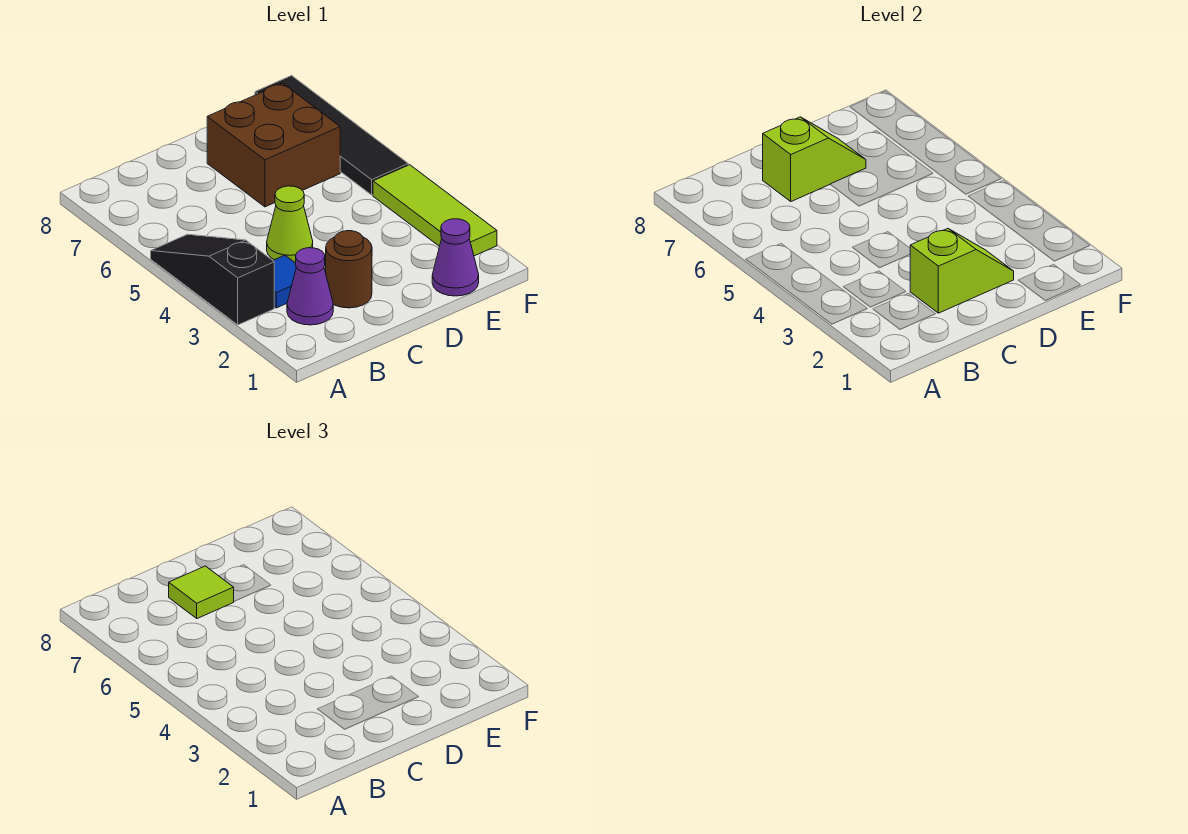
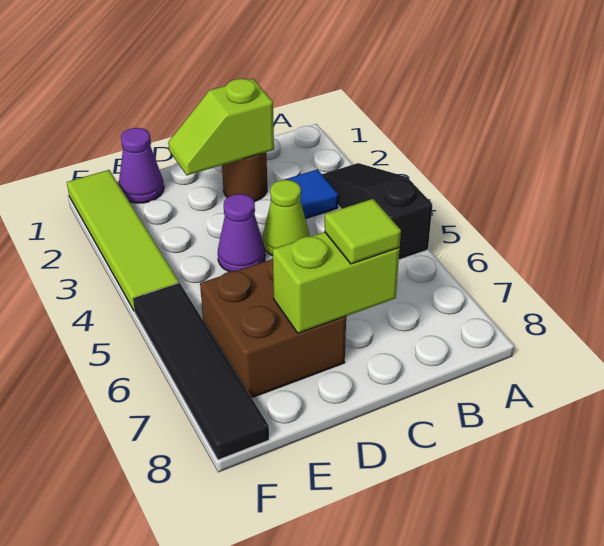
black 1x3 slope [151,234,274,325] -> black 1x3 slope turned to [322,163,433,260]
purple 1x1 cone [287,248,333,325] -> purple 1x1 cone moved to [218,194,265,272]
lime 1x2 slope [762,117,866,201] -> lime 1x2 brick [273,232,400,333]
lime 1x3 tile [373,165,497,256] -> lime 1x4 tile [67,170,179,311]

